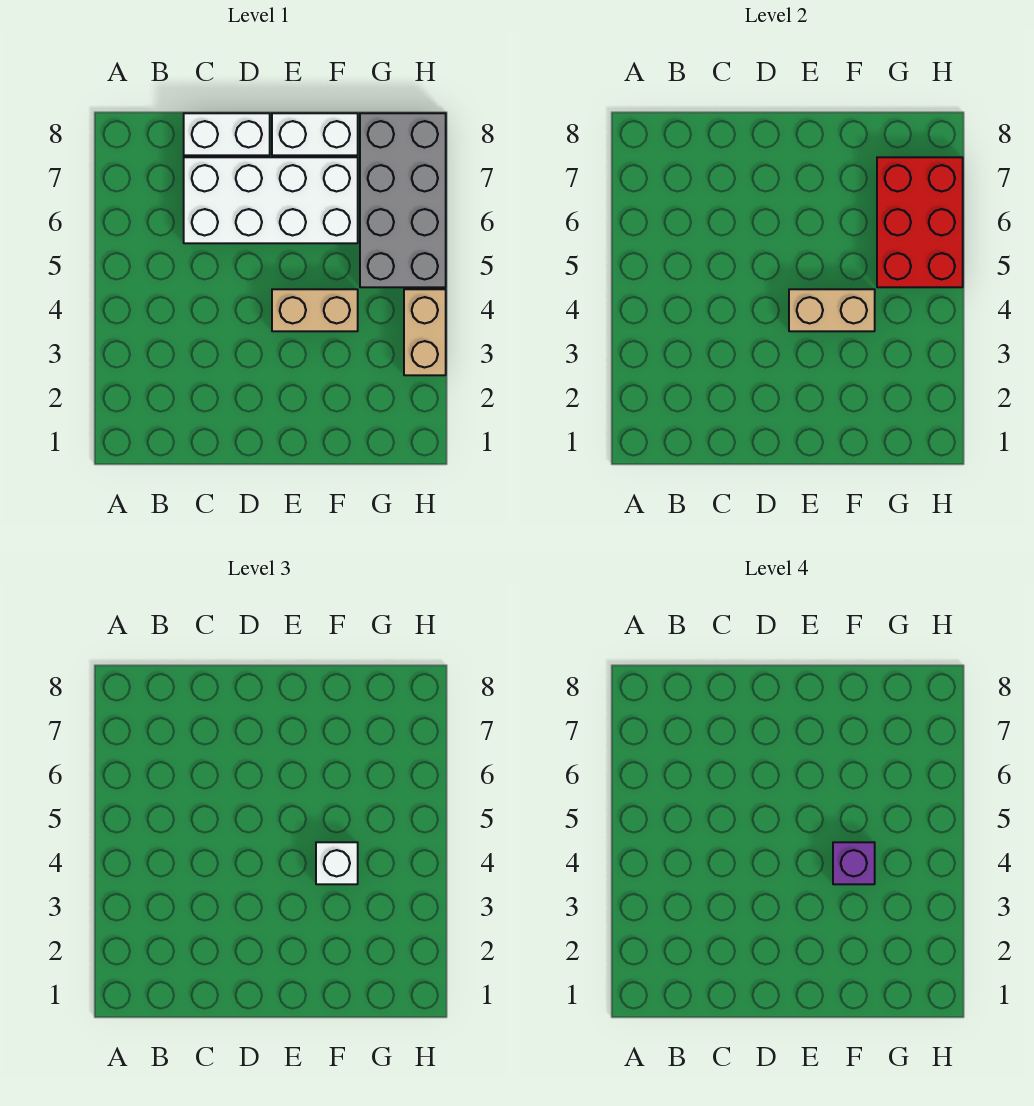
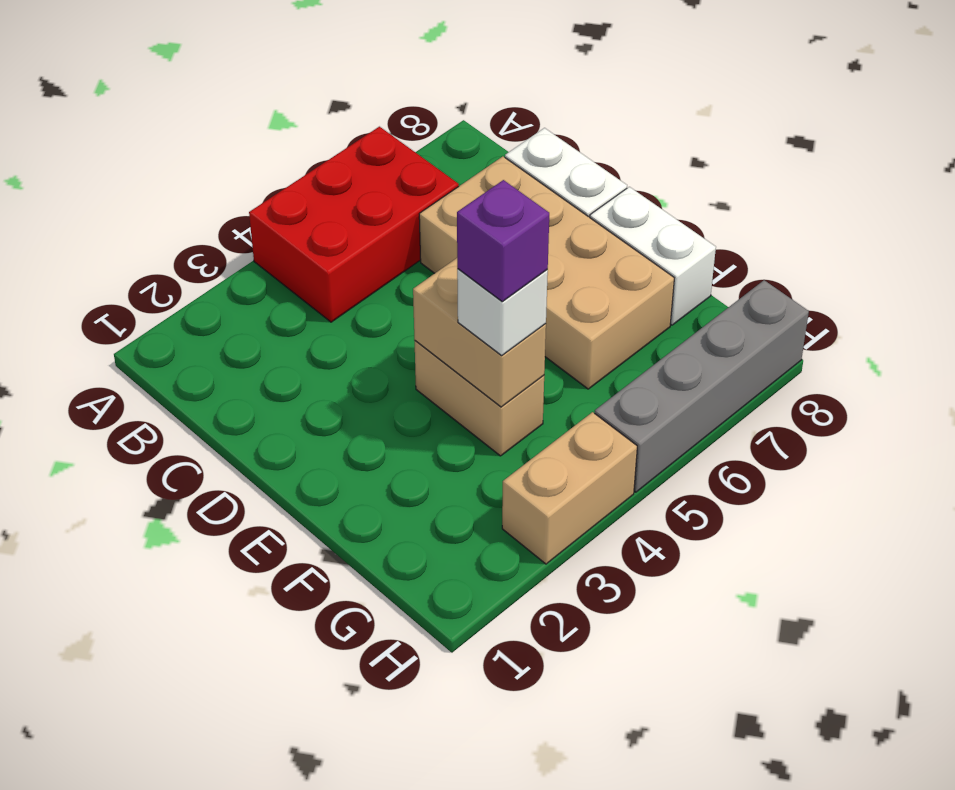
white 2x4 brick [184,157,358,243] -> tan 2x4 brick [419,156,674,389]
grey 2x4 brick [360,113,446,287] -> grey 1x4 brick [595,280,809,492]
red 2x3 brick [877,157,963,287] -> red 2x3 brick moved to [249,127,459,322]

